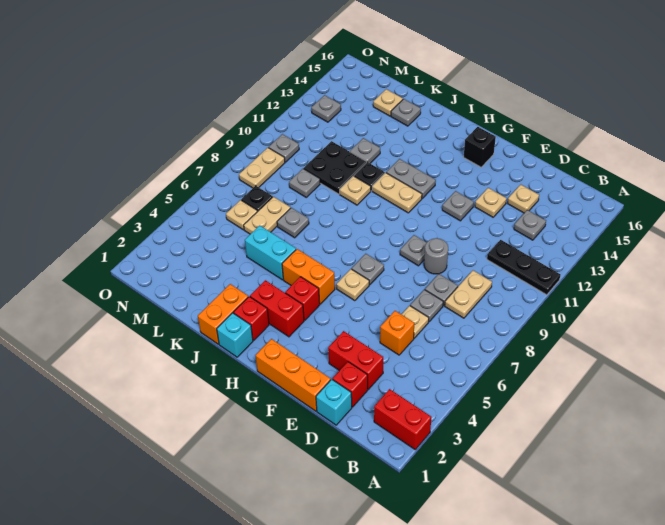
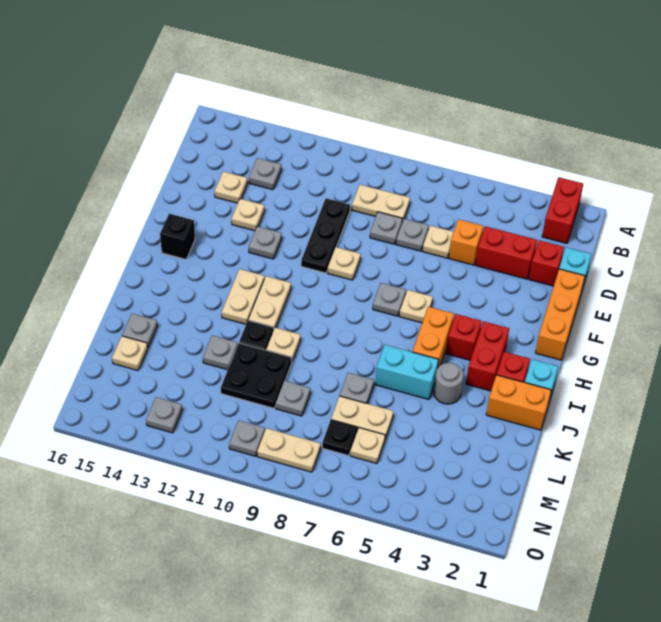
black 1x3 plate [487,240,561,295] -> black 1x3 plate moved to [301,198,350,273]
red 1x2 brick [328,331,383,389] -> red 1x2 brick turned to [475,226,537,279]
grey 1x1 round brick [424,238,448,274] -> grey 1x1 round brick moved to [434,363,464,404]
grey 1x1 plate [400,235,427,266] -> tan 1x1 plate [327,247,361,280]
grey 1x2 plate [386,159,436,198] -> tan 1x2 plate [222,269,264,324]
cyan 1x2 brick [245,225,296,280] -> cyan 1x2 brick turned to [375,345,439,399]

